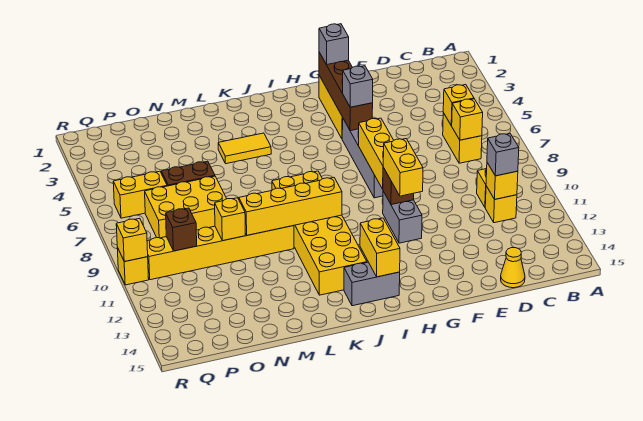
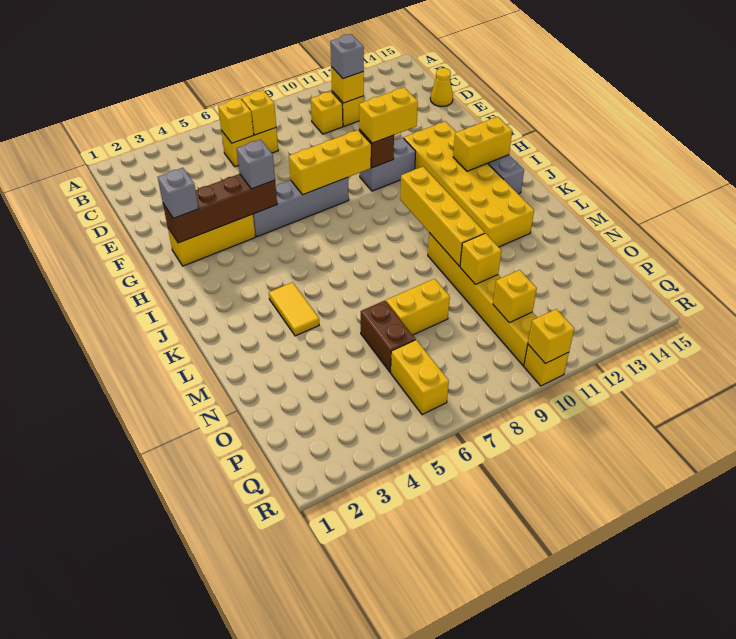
yellow 2x6 brick [272,171,367,295] -> yellow 2x6 brick turned to [404,121,534,247]
yellow 2x3 brick [145,176,227,238] -> yellow 1x2 brick [386,279,450,335]
brown 1x1 brick [166,208,197,251] -> yellow 1x1 brick [493,270,537,323]

